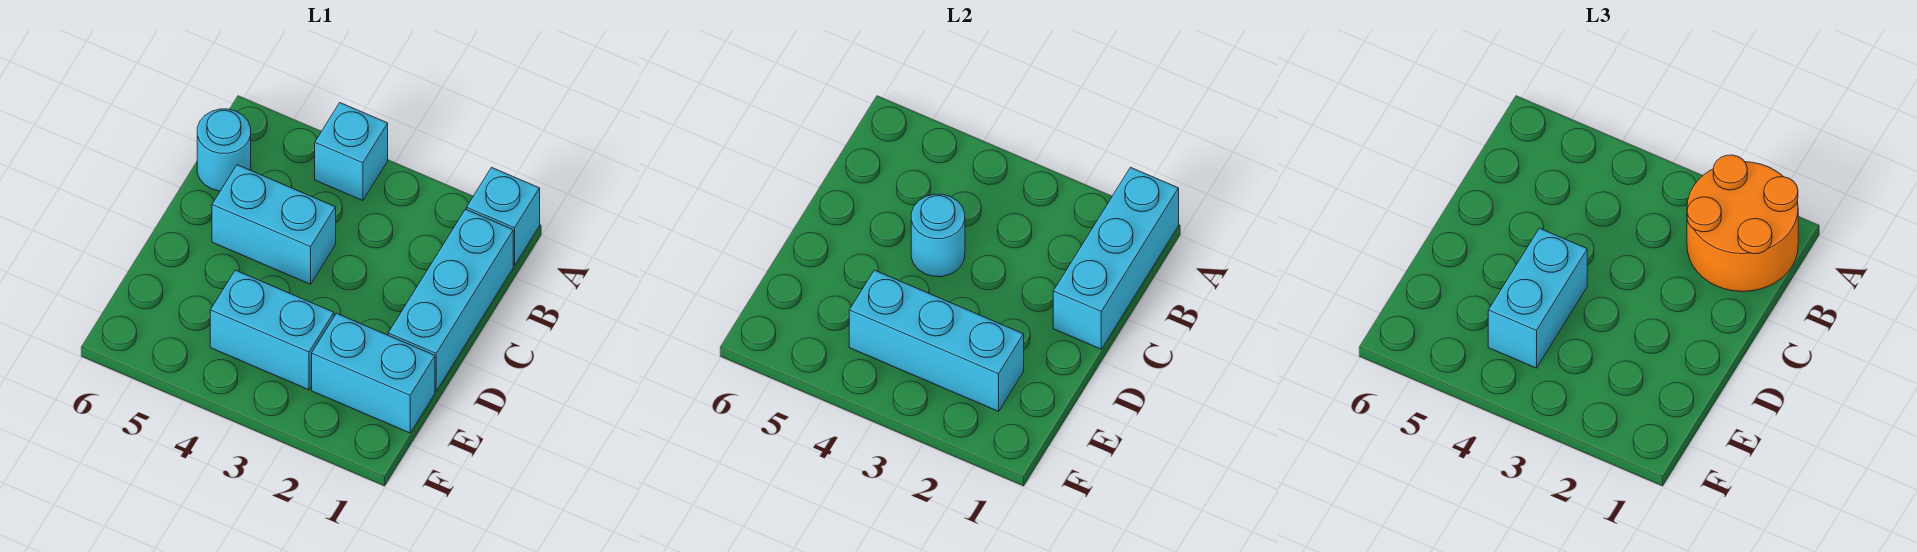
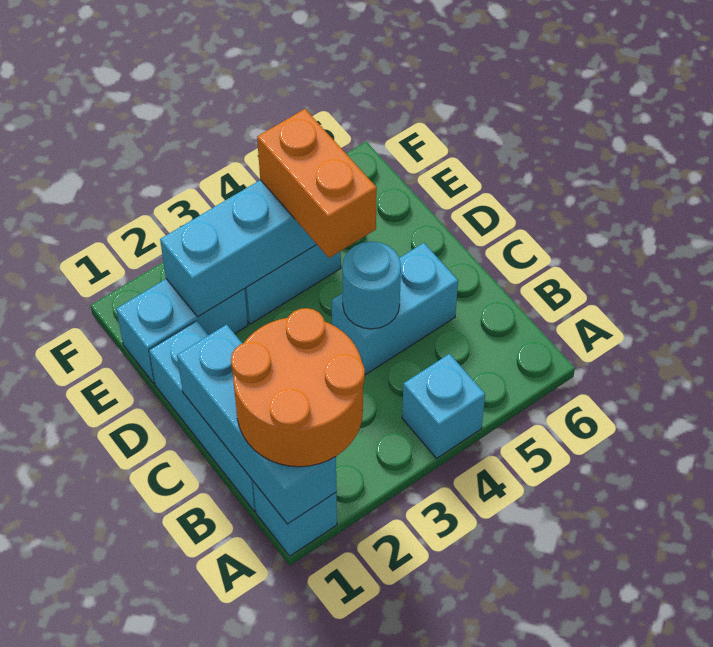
cyan 1x1 round brick [197,109,251,191] -> none
cyan 1x2 brick [1488,228,1587,368] -> orange 1x2 brick [257,109,377,258]

